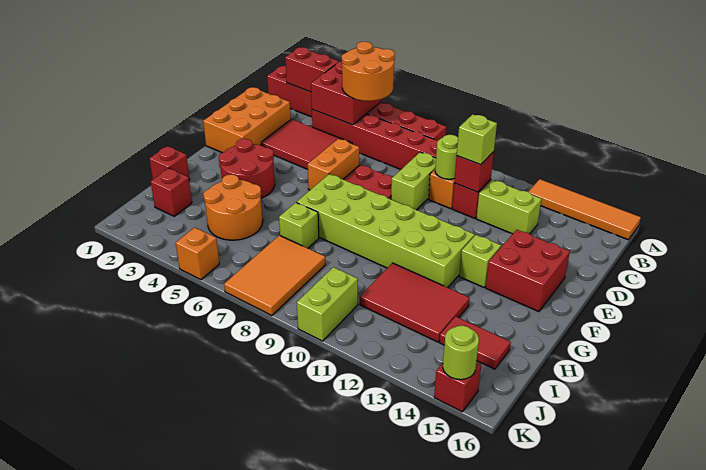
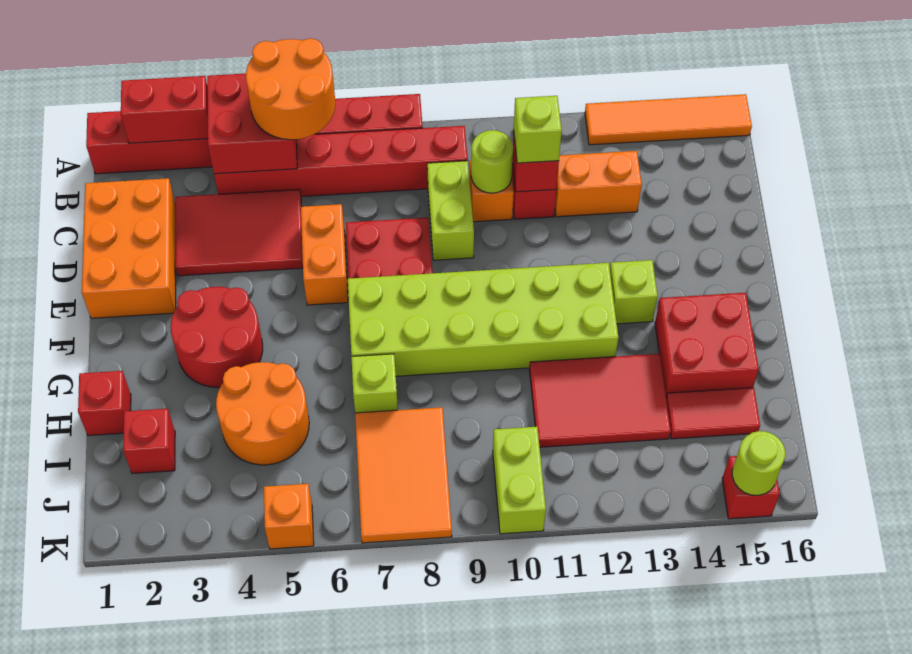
lime 1x2 brick [476,180,541,234] -> orange 1x2 brick [555,151,642,217]
red 2x2 brick [486,230,570,312] -> red 2x2 brick moved to [655,293,759,398]

